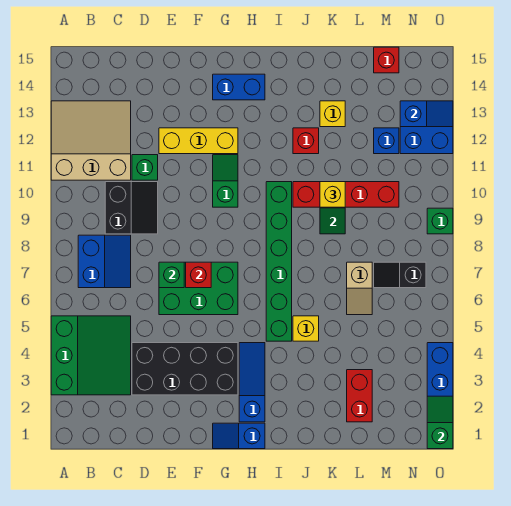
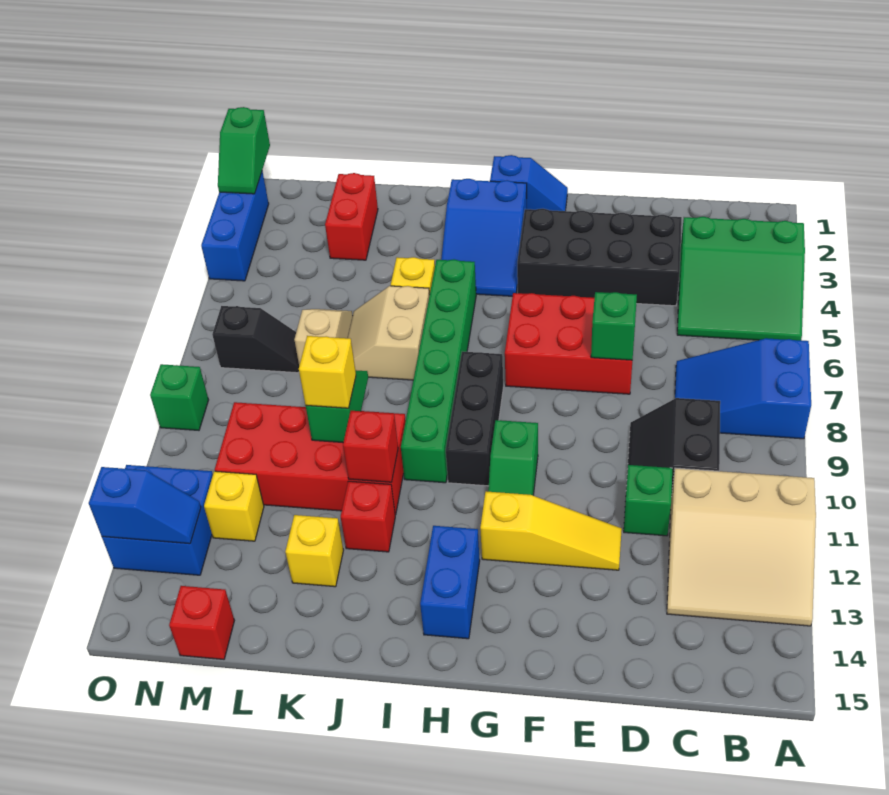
green 3x3 slope [51,316,131,395] -> green 3x3 slope turned to [677,217,805,340]
blue 2x2 slope [78,235,131,288] -> blue 2x3 slope [675,338,811,439]
green 2x3 brick [159,262,238,315] -> red 2x3 brick [505,293,632,394]
yellow 1x3 brick [159,128,238,154] -> yellow 1x3 slope [480,491,622,570]
red 1x1 brick [186,262,211,288] -> red 1x1 brick moved to [343,411,398,482]
blue 1x2 brick [213,74,265,100] -> blue 1x2 brick turned to [420,526,480,639]
blue 1x3 slope [239,343,265,422] -> blue 2x3 slope [441,179,527,296]
none -> black 1x3 brick [446,352,503,486]
none -> tan 2x2 slope [348,286,430,380]
red 1x4 brick [293,182,399,207] -> red 2x4 brick [215,402,406,515]
blue 1x1 brick [374,128,399,154] -> yellow 1x1 brick [204,471,264,541]
blue 1x2 slope [400,101,453,127] -> blue 1x2 slope turned to [89,467,201,544]

